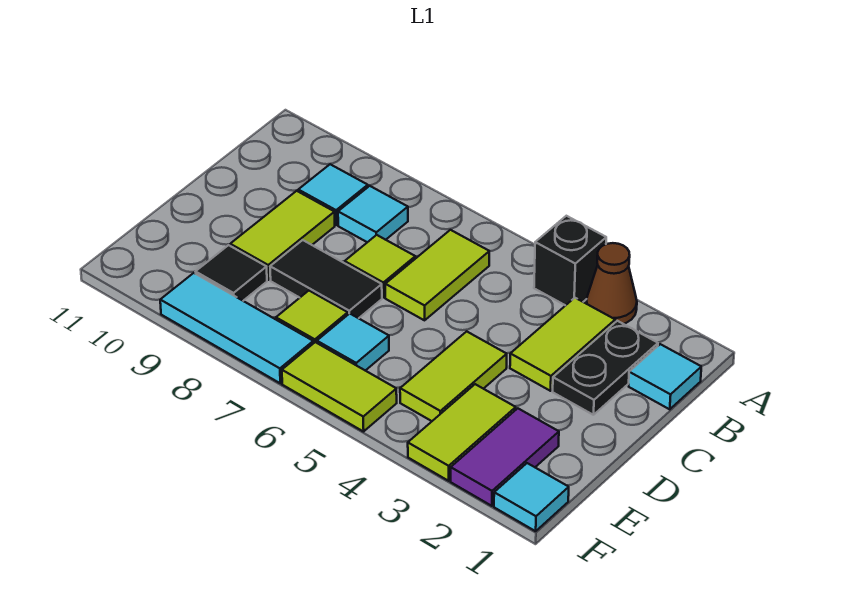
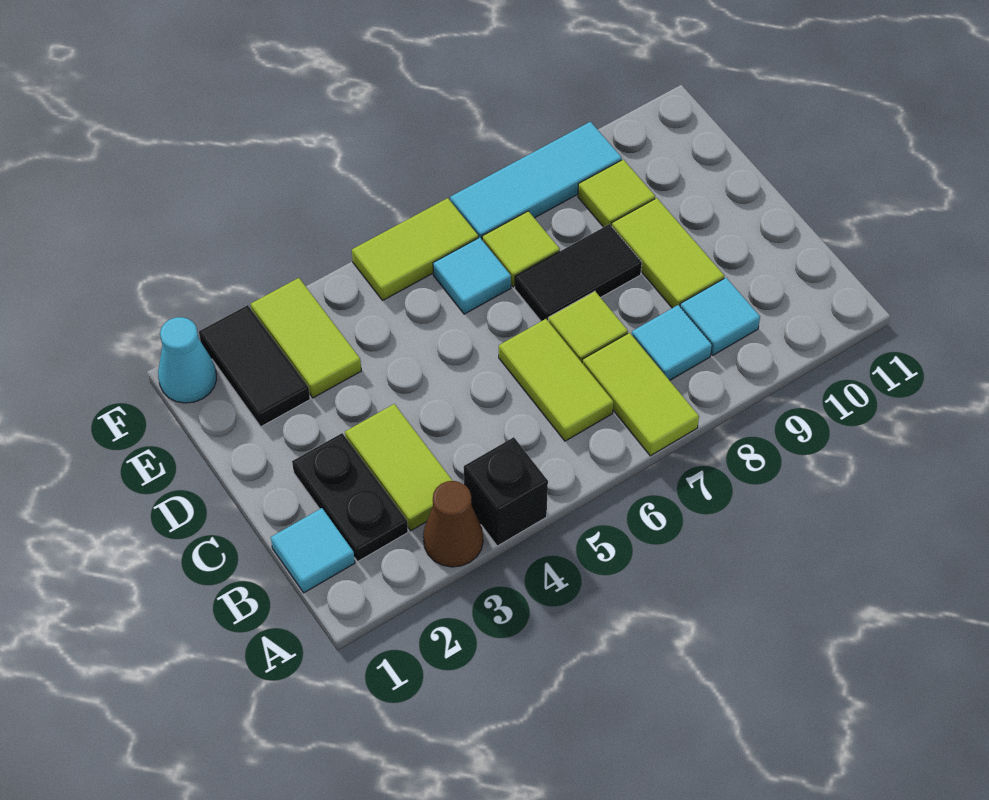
lime 1x2 tile [400,331,507,421] -> lime 1x2 tile moved to [582,333,699,456]
purple 1x2 tile [451,408,559,506] -> black 1x2 tile [199,305,310,427]
black 1x1 tile [196,245,267,301] -> lime 1x1 tile [578,159,655,227]
cyan 1x1 tile [494,463,569,531] -> cyan 1x1 cone [158,317,217,403]

